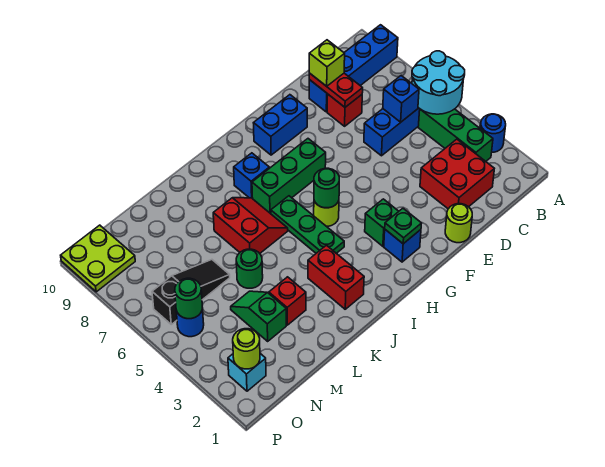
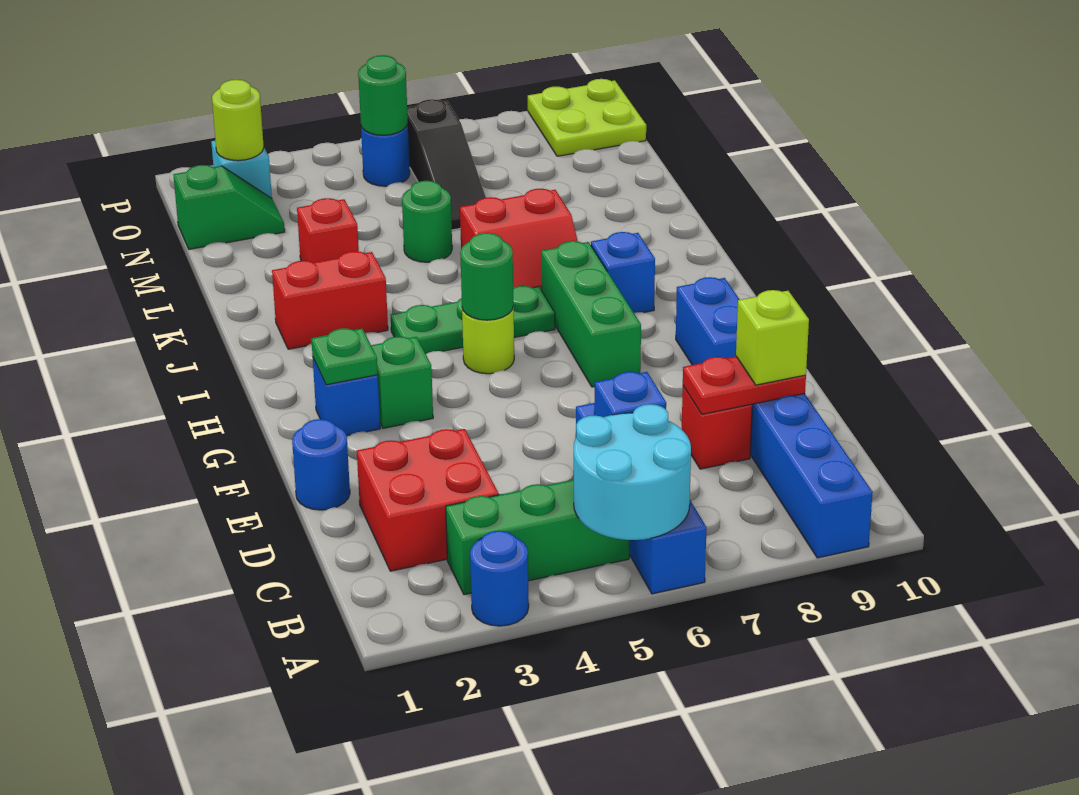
lime 1x1 round brick [445,204,472,243] -> blue 1x1 round brick [292,419,350,510]
green 1x2 slope [231,291,286,341] -> green 1x2 slope moved to [173,165,285,249]

